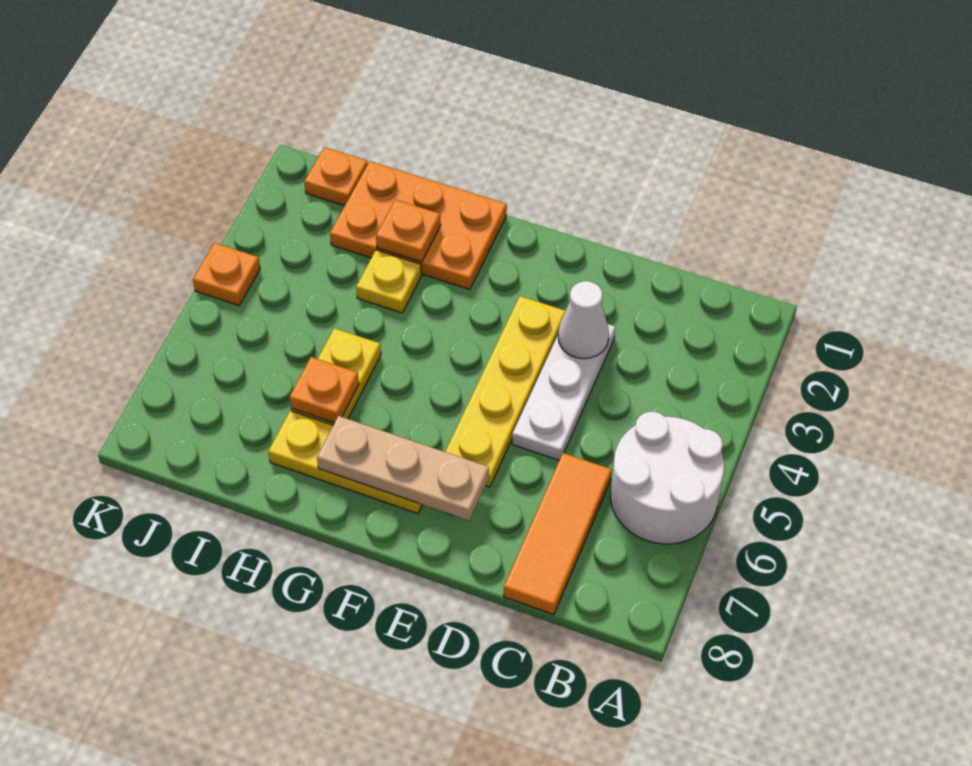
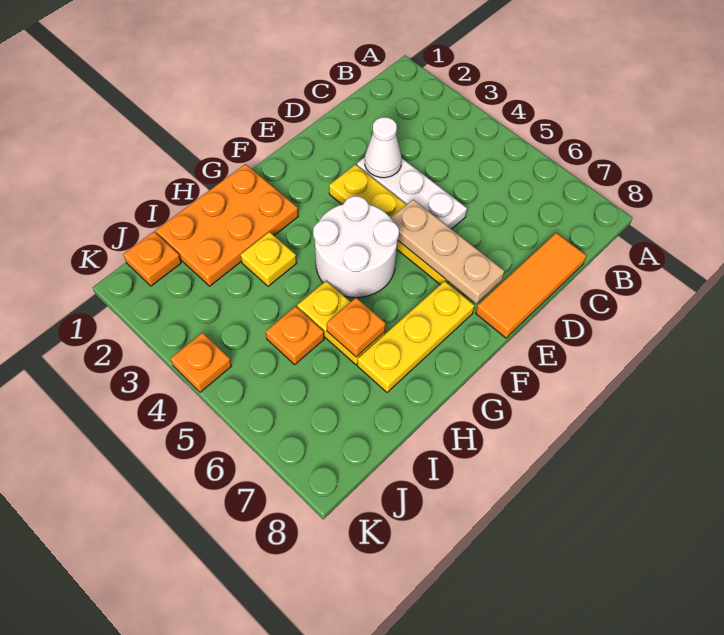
white 2x2 round brick [611,412,724,544] -> white 2x2 round brick moved to [313,196,399,298]
orange 1x3 tile [504,453,612,615] -> orange 1x3 tile turned to [476,233,587,338]
tan 1x3 plate [317,416,489,520] -> tan 1x3 plate turned to [391,199,505,303]
orange 1x1 plate [376,200,441,262] -> orange 1x1 plate moved to [266,306,324,364]

